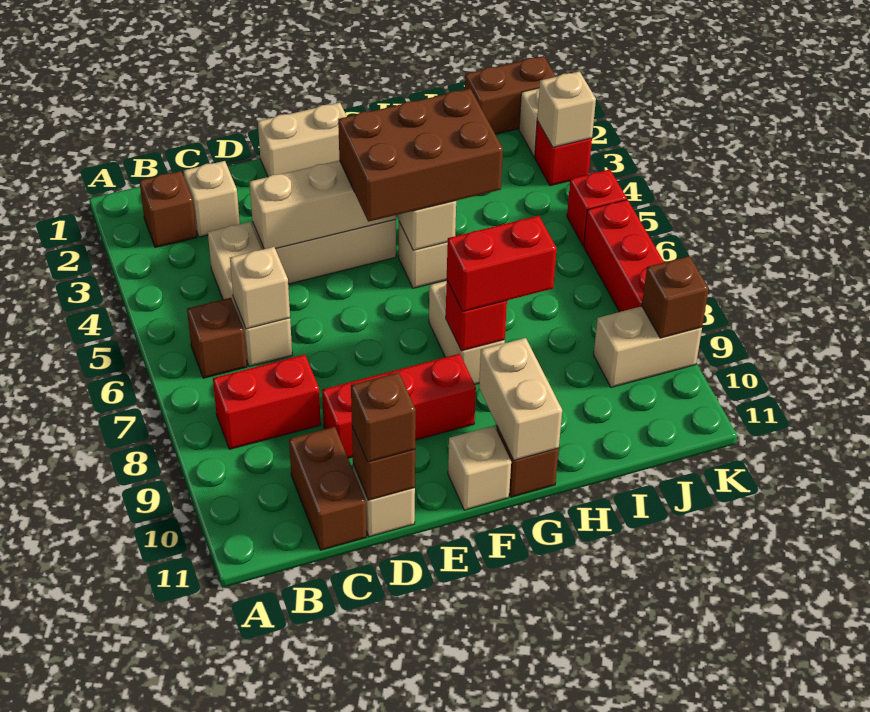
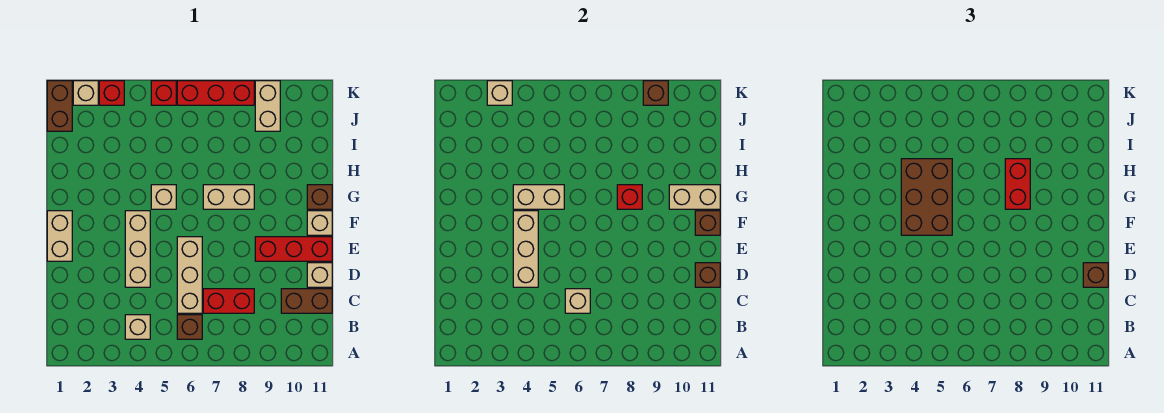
brown 1x1 brick [139,171,197,248] -> brown 1x1 brick moved to [695,211,720,235]
red 1x2 brick [213,355,321,449] -> red 1x2 brick turned to [203,289,254,313]
tan 1x1 brick [184,161,240,237] -> tan 1x1 brick moved to [125,315,150,339]
tan 1x3 brick [208,222,292,367] -> tan 1x3 brick turned to [177,237,202,313]
red 1x3 brick [322,354,476,458] -> red 1x3 brick turned to [255,237,332,261]

